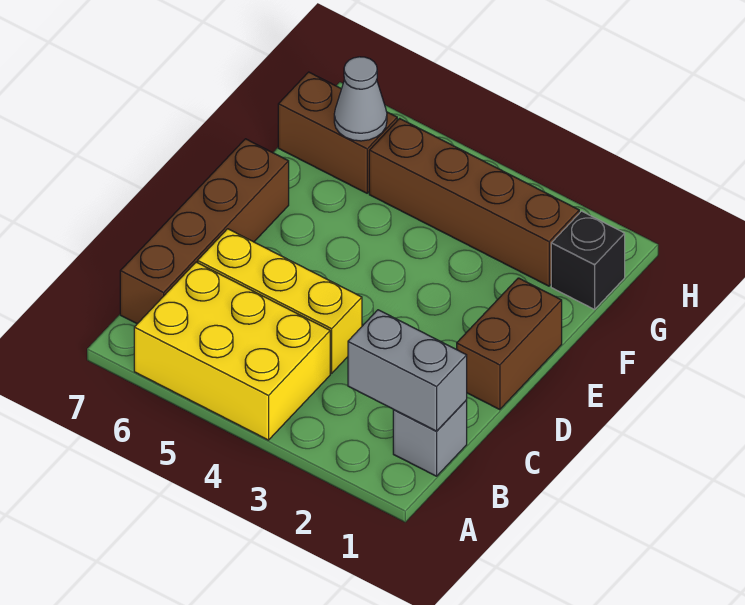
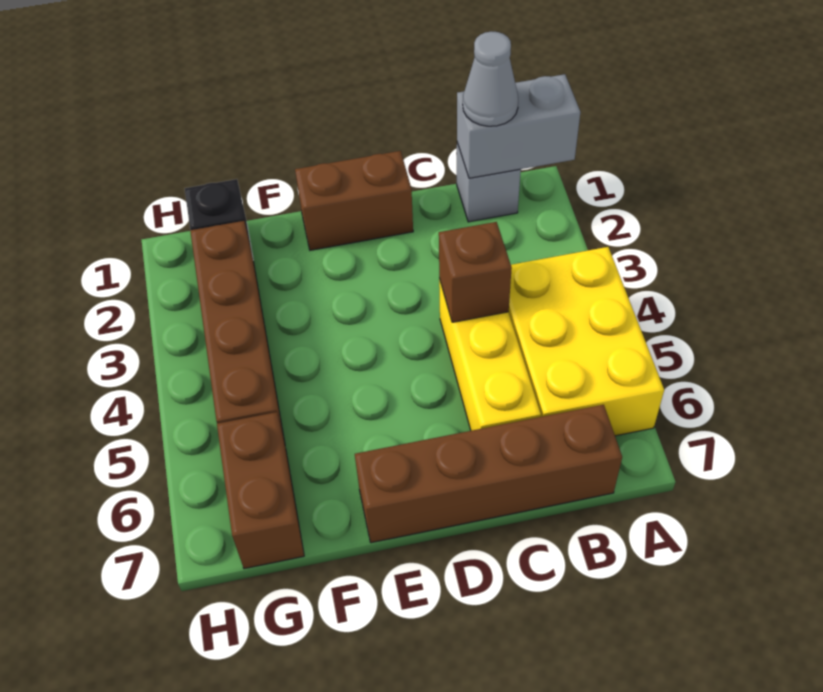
grey 1x2 brick [348,310,467,431] -> grey 1x2 brick turned to [457,74,580,178]
none -> brown 1x1 brick [439,222,512,322]
grey 1x1 cone [334,57,387,141] -> grey 1x1 cone moved to [463,31,518,126]

